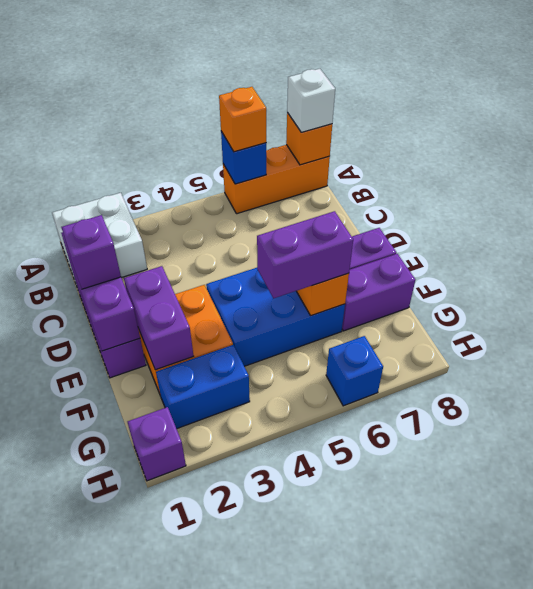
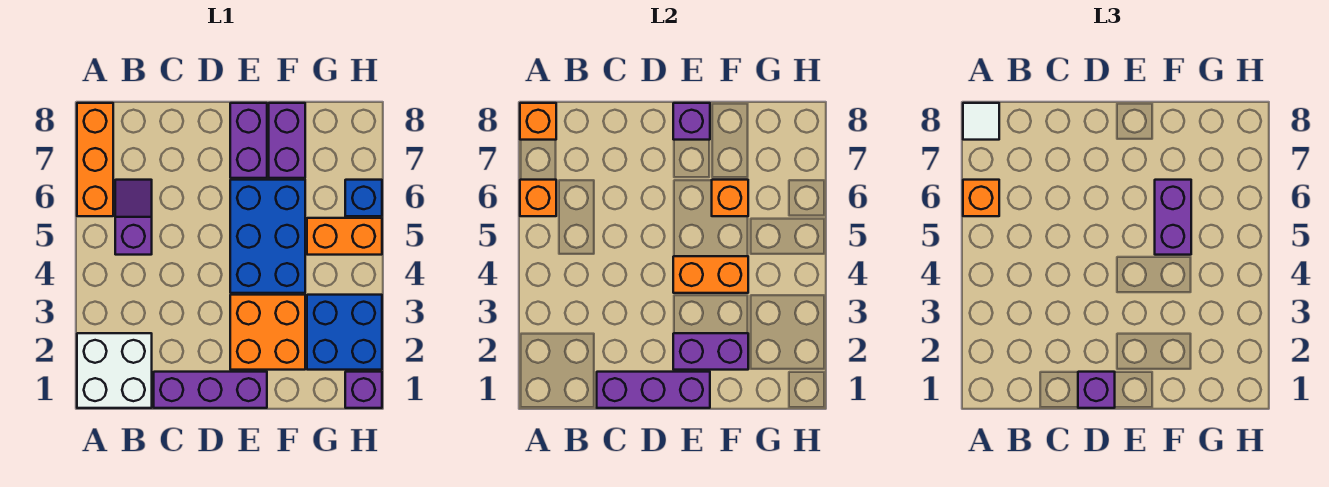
blue 1x1 brick [221,131,266,184] -> orange 1x1 brick [520,180,556,216]
white 1x1 brick [287,69,335,132] -> white 1x1 tile [963,103,999,140]
none -> purple 1x2 slope [115,180,152,255]
none -> orange 1x2 brick [673,256,748,293]
none -> purple 1x1 brick [673,103,710,140]
blue 1x2 brick [156,345,250,429] -> blue 2x2 brick [307,295,382,370]
none -> orange 1x2 brick [307,218,382,255]

